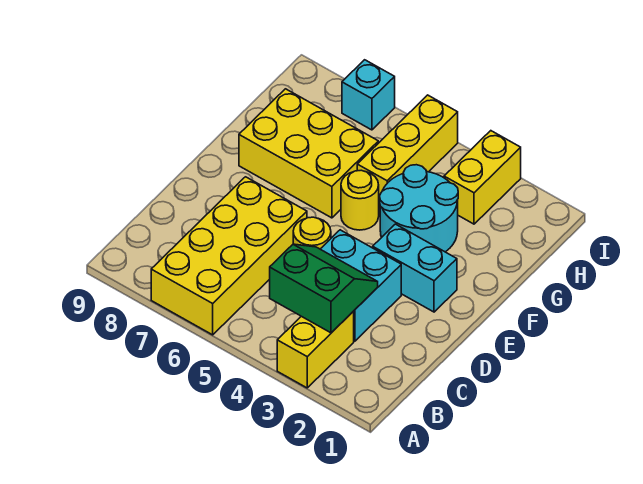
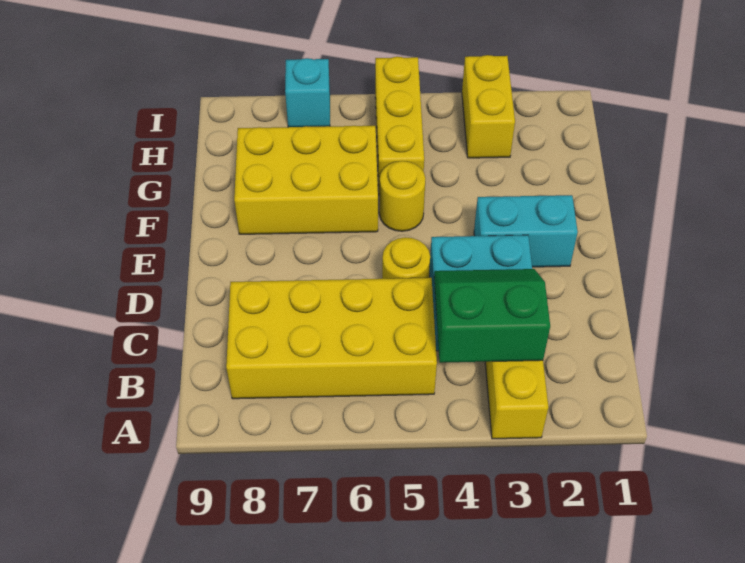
yellow 2x4 brick [151,177,307,335] -> yellow 2x4 brick turned to [226,278,437,399]
cyan 2x2 round brick [380,165,458,252] -> none

